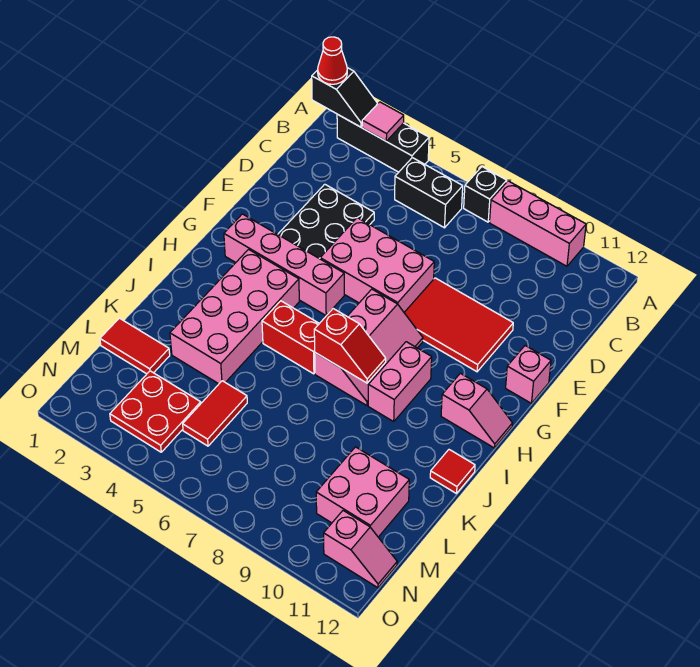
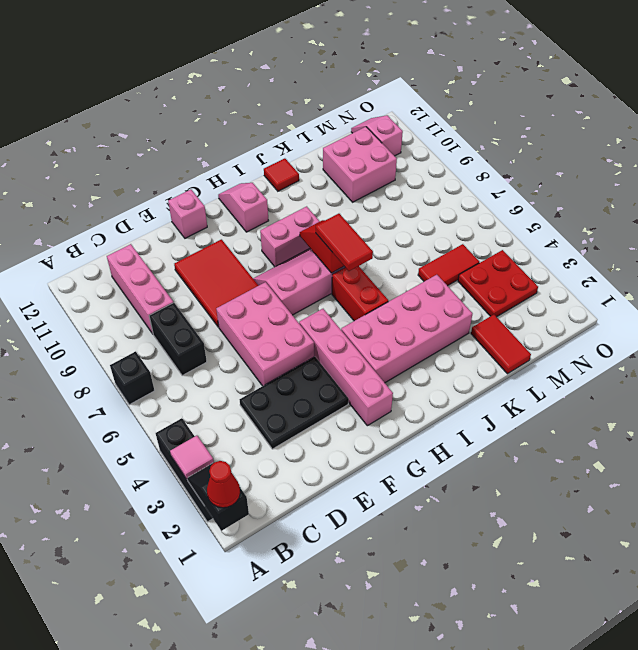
pink 1x3 brick [490,181,586,266] -> pink 1x3 brick moved to [107,244,173,334]
black 1x2 brick [395,158,463,228] -> black 1x2 brick moved to [149,303,207,376]
none -> red 1x2 tile [316,214,373,271]

